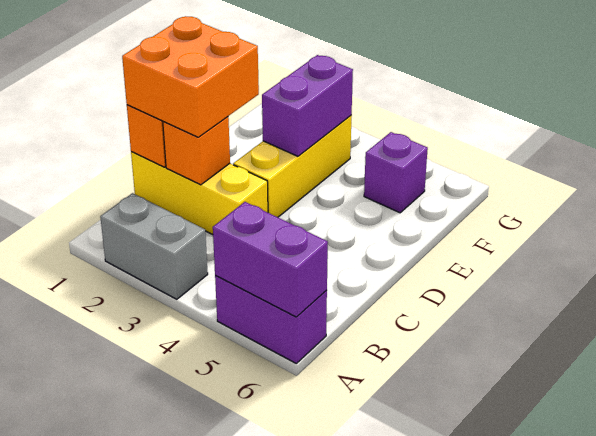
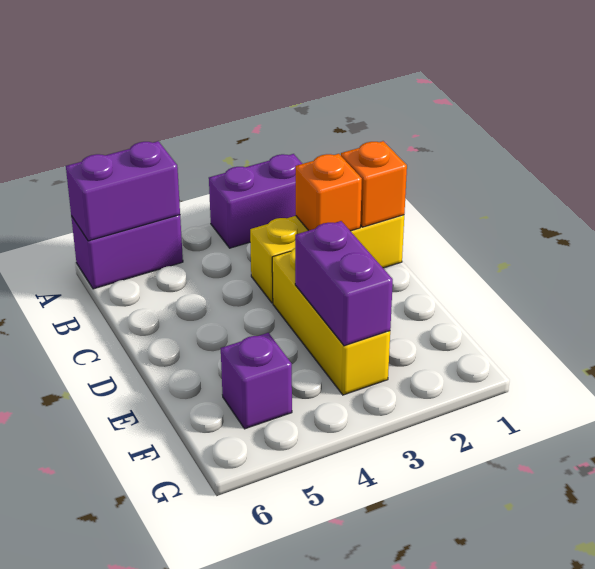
grey 1x2 brick [100,193,208,299] -> purple 1x2 brick [209,154,302,248]
orange 2x2 brick [122,16,259,137] -> none

